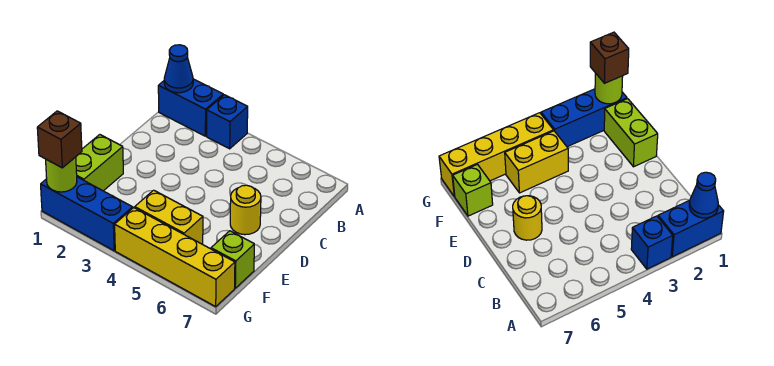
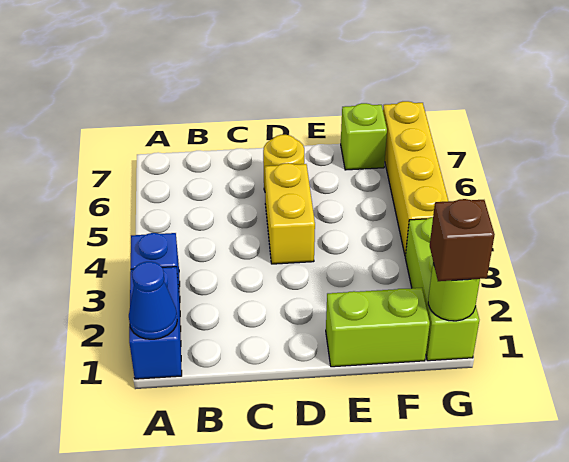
yellow 1x2 brick [135,190,203,244] -> yellow 1x2 brick moved to [265,163,315,264]
blue 1x3 brick [41,177,133,251] -> lime 1x3 brick [405,217,479,361]

